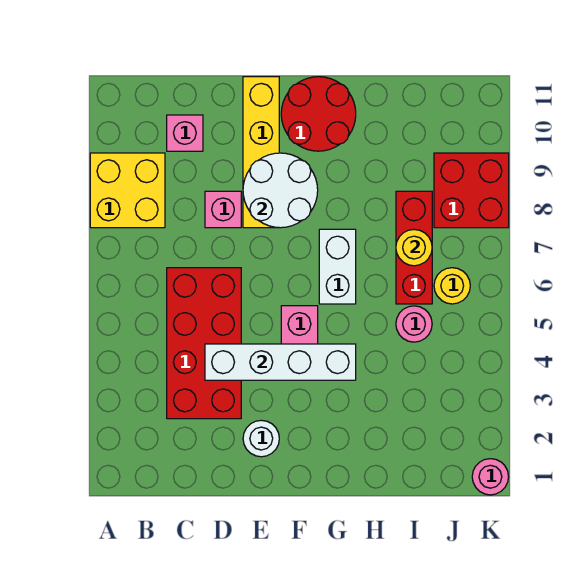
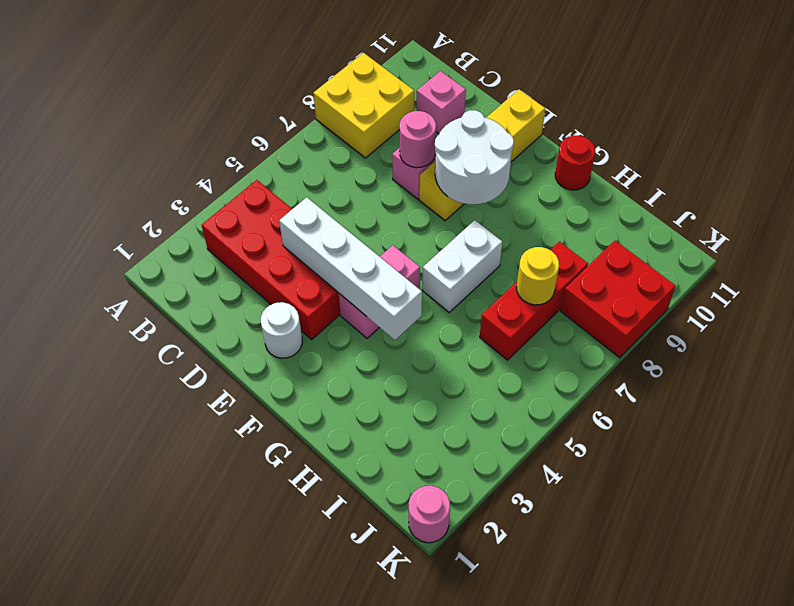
red 2x4 brick [167,268,241,419] -> red 2x4 brick turned to [202,180,341,340]
red 2x2 round brick [281,77,356,151] -> red 1x1 round brick [555,136,595,190]
pink 1x1 round brick [396,306,432,342] -> pink 1x1 round brick moved to [399,111,436,168]
yellow 1x1 round brick [434,268,470,304] -> none

